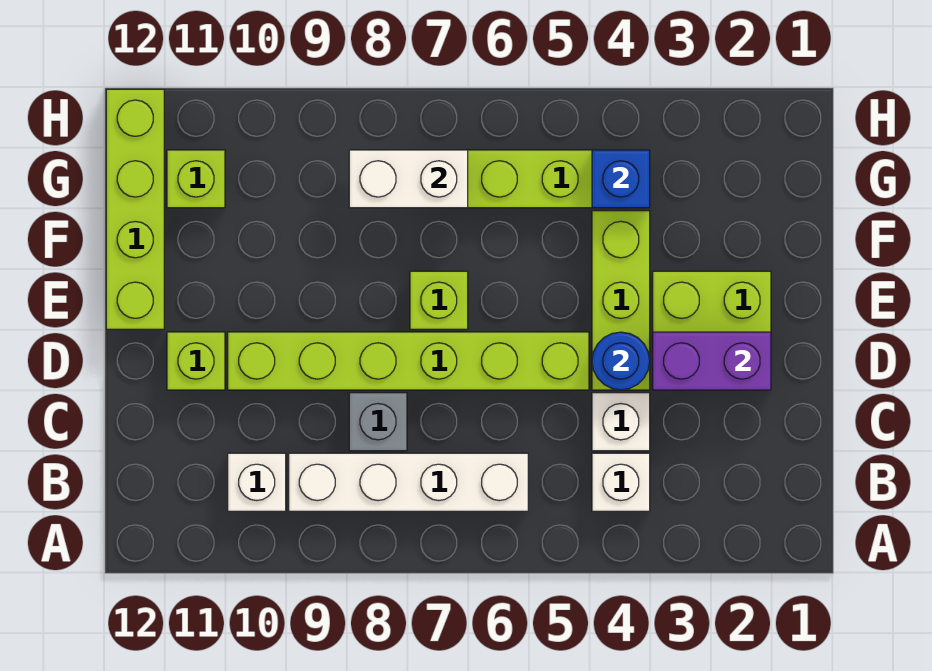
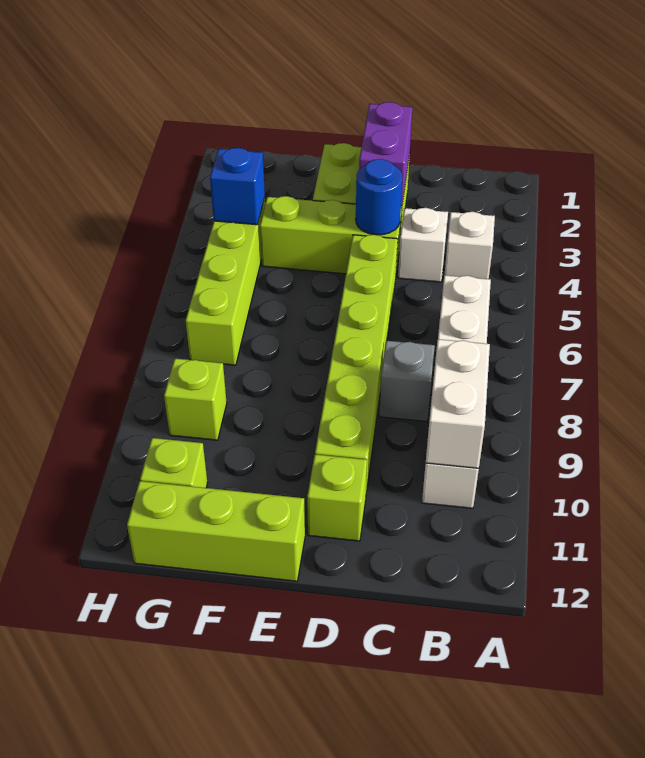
lime 1x1 brick [410,271,468,329] -> lime 1x1 brick moved to [164,359,227,440]
lime 1x4 brick [106,89,164,329] -> lime 1x3 brick [127,481,305,581]
white 1x2 brick [349,150,468,208] -> white 1x2 brick moved to [426,339,490,469]

